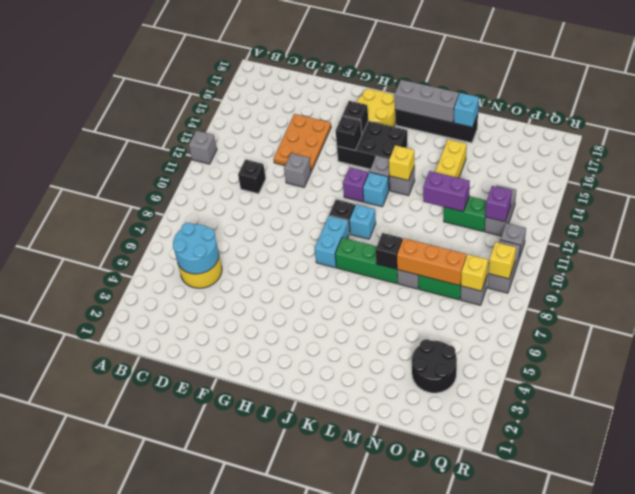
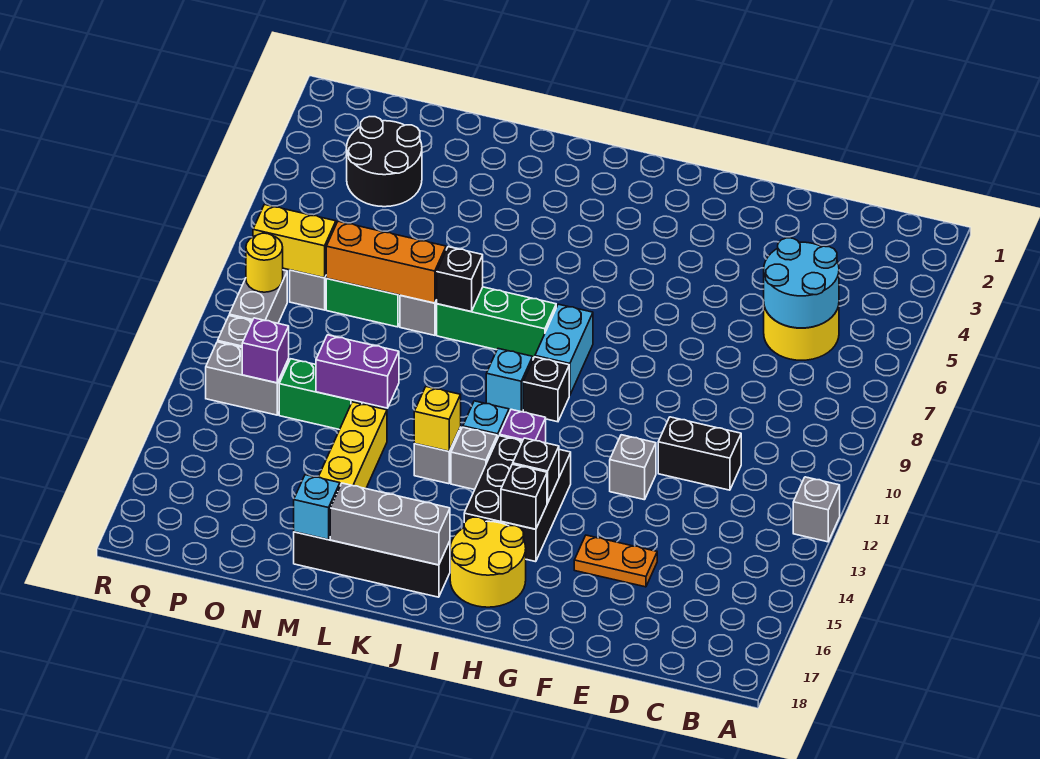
black 1x1 brick [238,160,266,194] -> black 1x2 brick [658,417,741,490]
orange 2x3 plate [274,114,331,171] -> orange 1x2 plate [574,535,657,587]
black 2x3 brick [337,121,407,169] -> black 2x3 brick turned to [464,436,571,562]
yellow 1x1 brick [461,254,488,291] -> yellow 1x2 brick [253,204,336,278]
grey 1x2 brick [485,185,516,236] -> grey 1x2 brick turned to [206,342,289,415]
yellow 1x1 brick [489,242,516,279] -> yellow 1x1 round brick [246,233,283,292]

